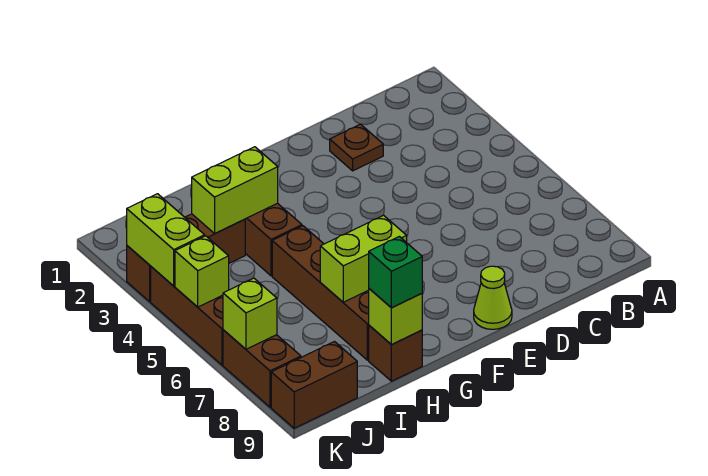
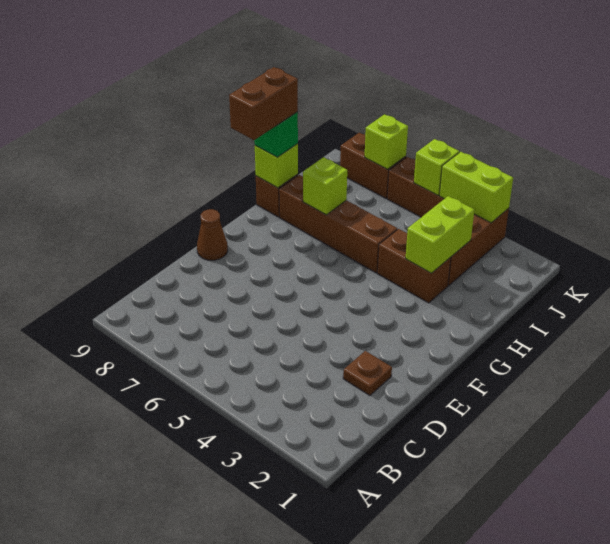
lime 1x1 cone [474,266,512,329] -> brown 1x1 cone [197,209,228,260]
lime 1x2 brick [320,215,407,302] -> lime 1x1 brick [303,157,347,215]
brown 1x2 brick [271,342,357,428] -> brown 1x2 brick moved to [229,67,298,140]

